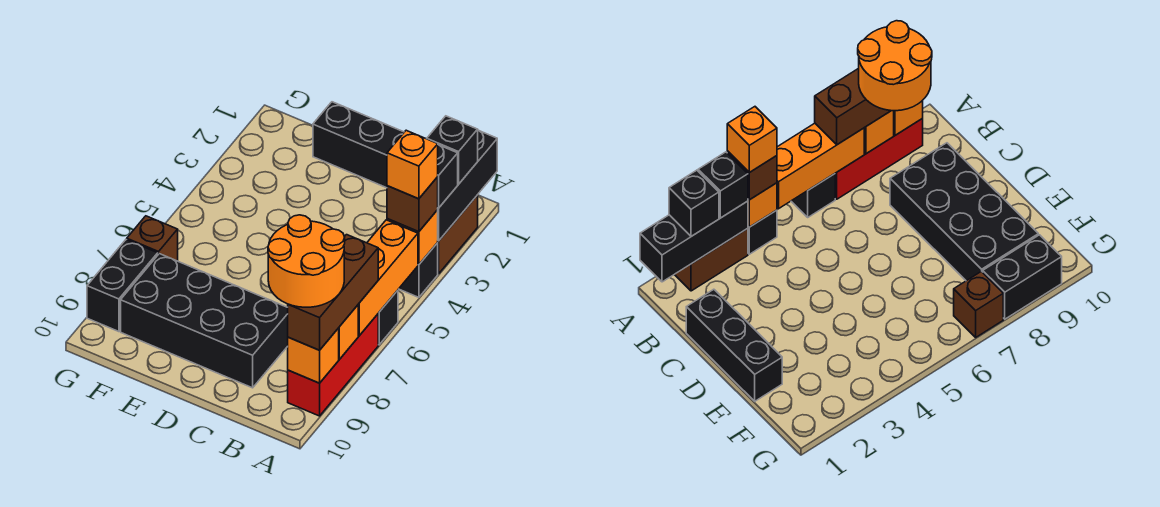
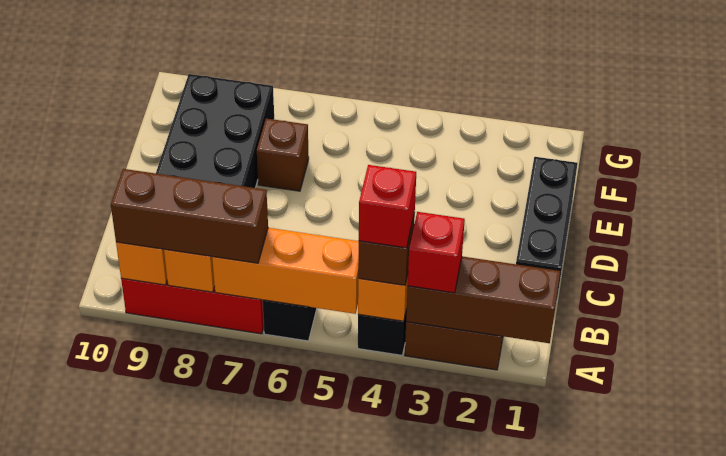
black 1x3 brick [438,130,497,241] -> brown 1x3 brick [406,256,560,343]
black 1x1 brick [427,116,478,184] -> none
black 1x1 brick [438,145,458,208] -> red 1x1 brick [408,212,465,293]
orange 1x1 brick [387,130,438,199] -> red 1x1 brick [359,165,416,248]
orange 2x2 round brick [268,215,345,307] -> none
brown 1x1 brick [127,216,178,261] -> brown 1x1 brick moved to [257,119,309,191]
black 1x2 brick [87,240,158,332] -> none

